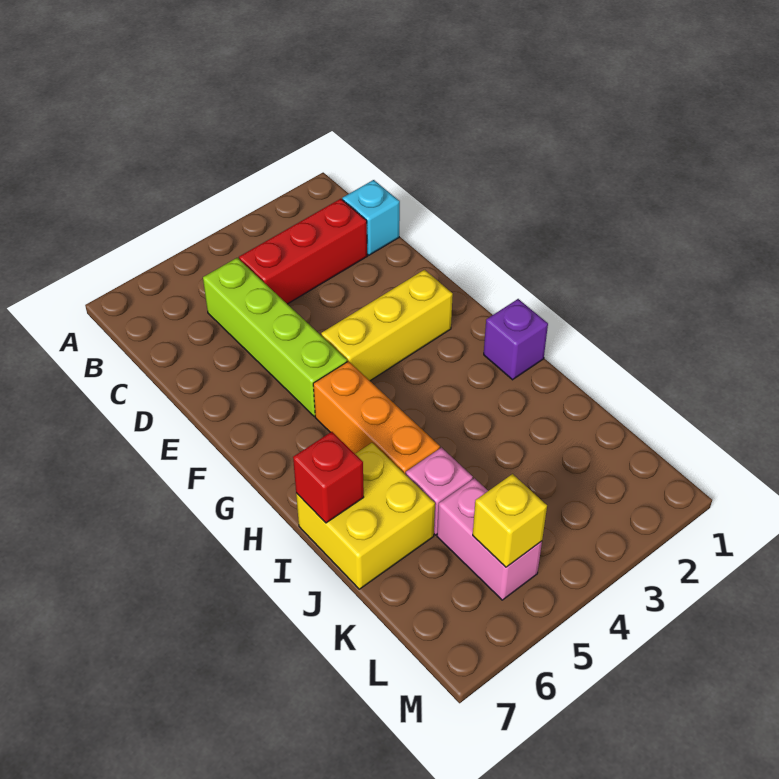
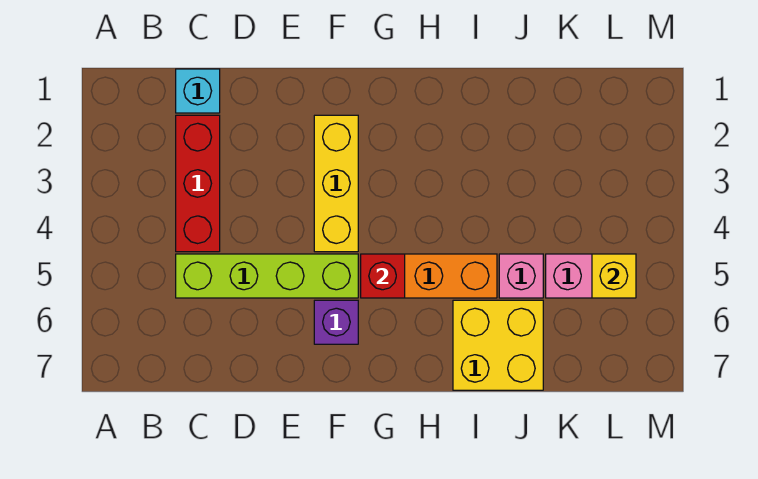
purple 1x1 brick [484,299,548,380] -> purple 1x1 brick moved to [314,300,358,344]
red 1x1 brick [293,432,364,523] -> red 1x1 brick moved to [361,254,405,298]

